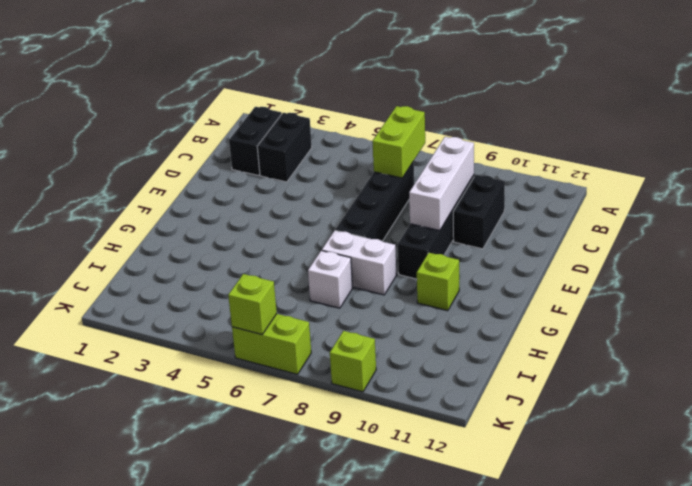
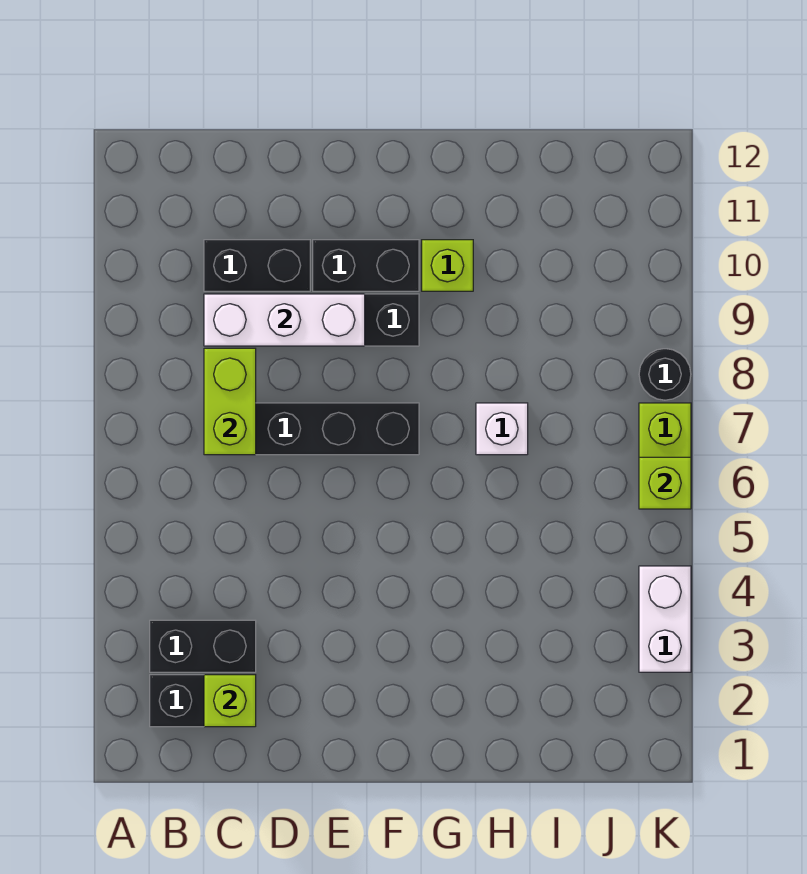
lime 1x2 brick [372,106,425,178] -> lime 1x2 brick turned to [204,348,256,455]
none -> black 1x2 brick [313,240,419,291]
white 1x2 brick [322,231,396,295] -> white 1x2 brick moved to [639,566,691,672]
none -> black 1x1 round brick [639,349,691,400]
lime 1x1 brick [330,331,376,392] -> lime 1x1 brick moved to [204,675,256,727]

